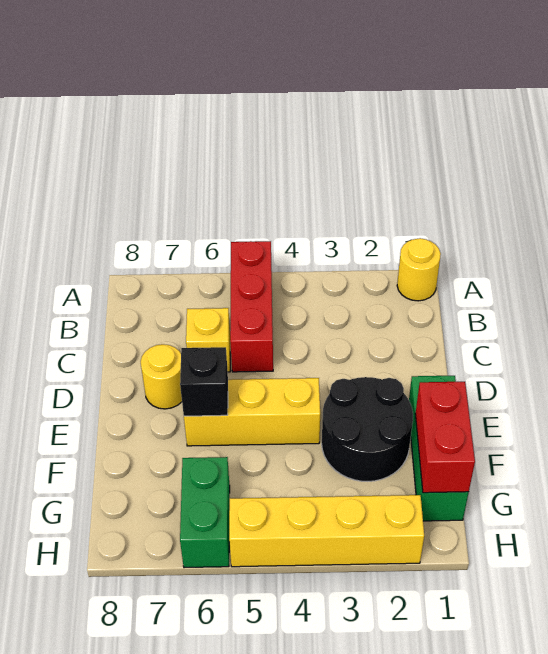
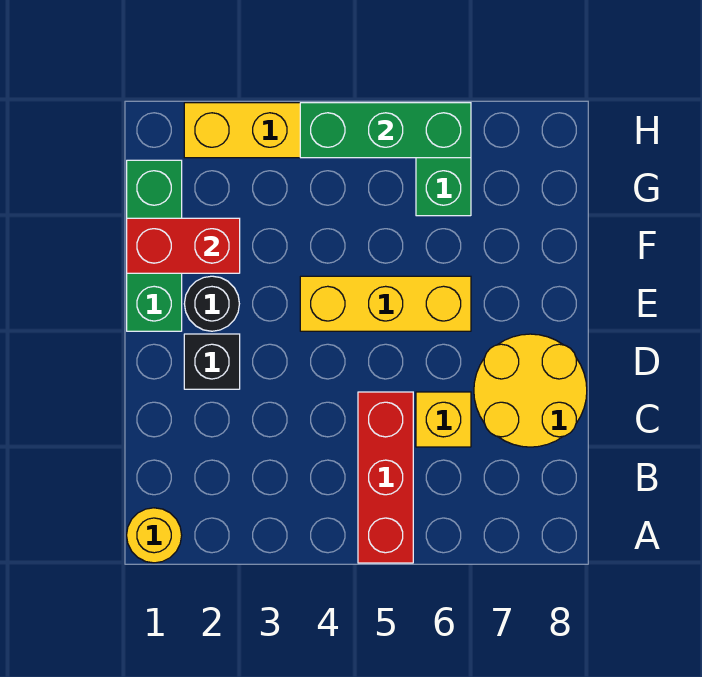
yellow 1x1 round brick [141,344,182,409] -> yellow 2x2 round brick [474,334,587,447]
black 2x2 round brick [322,377,413,481] -> black 1x1 round brick [184,276,239,331]
black 1x1 brick [180,347,228,416] -> black 1x1 brick moved to [184,334,240,389]
red 1x2 brick [415,382,475,493] -> red 1x2 brick turned to [127,218,240,273]
none -> green 1x3 brick [300,103,471,158]

